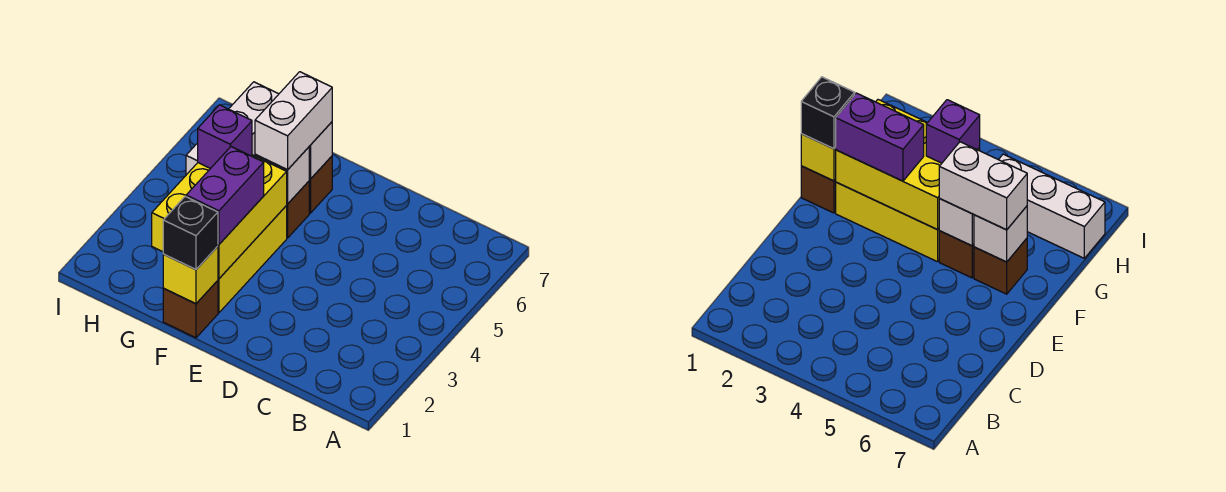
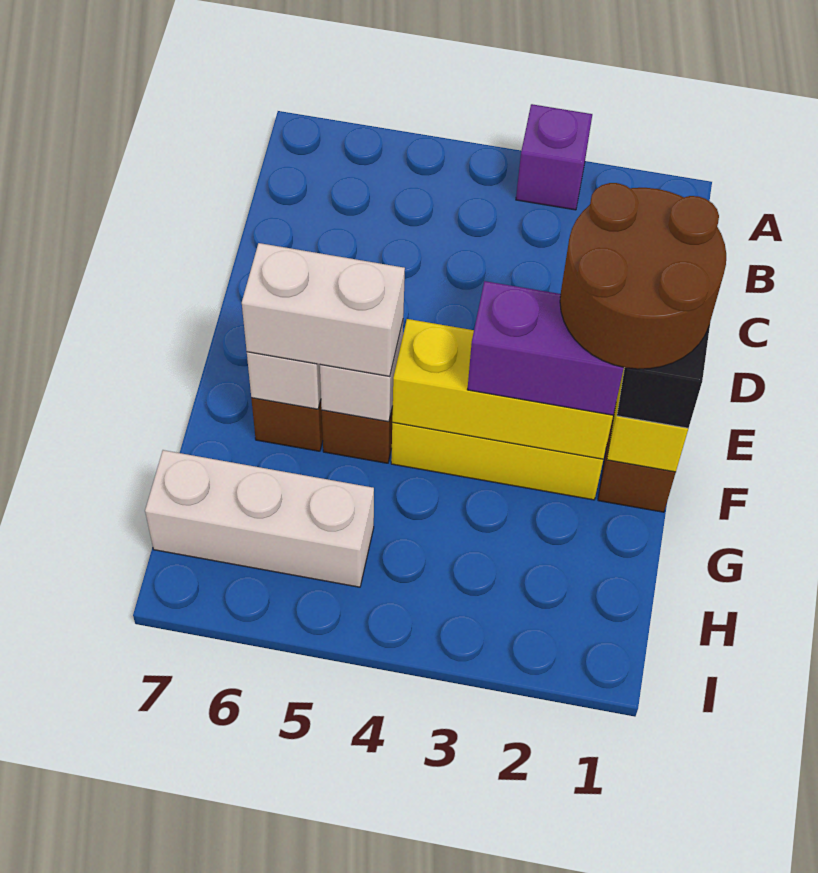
none -> brown 2x2 round brick [560,183,726,369]
yellow 2x3 brick [152,155,287,279] -> yellow 1x3 brick [392,319,613,459]
purple 1x1 brick [198,105,252,169] -> purple 1x1 brick moved to [516,104,592,210]

